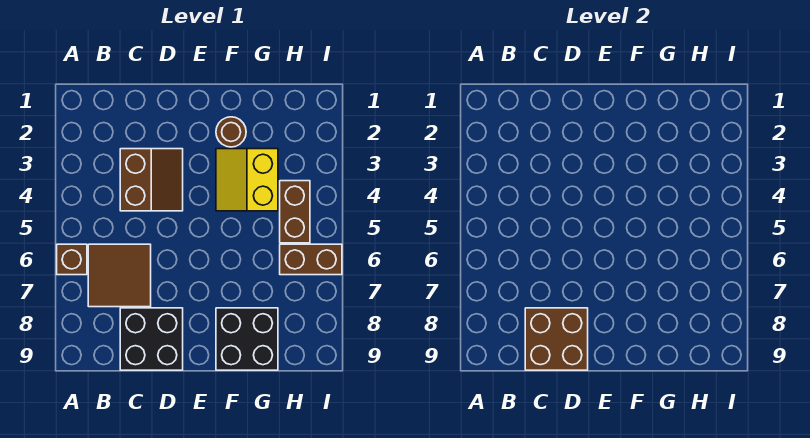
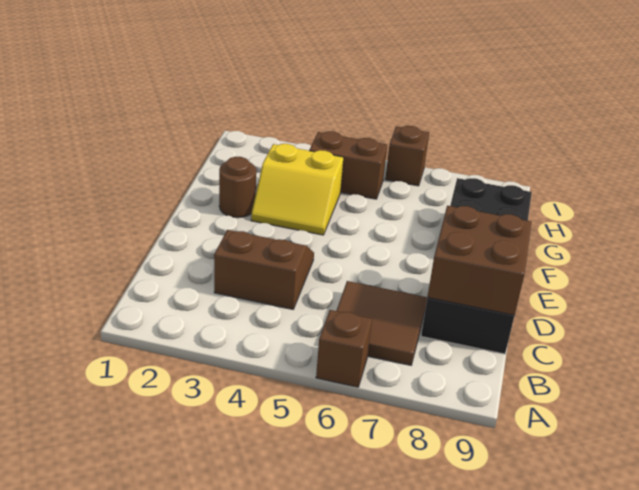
brown 1x2 brick [280,244,342,275] -> brown 1x1 brick [385,126,429,186]

